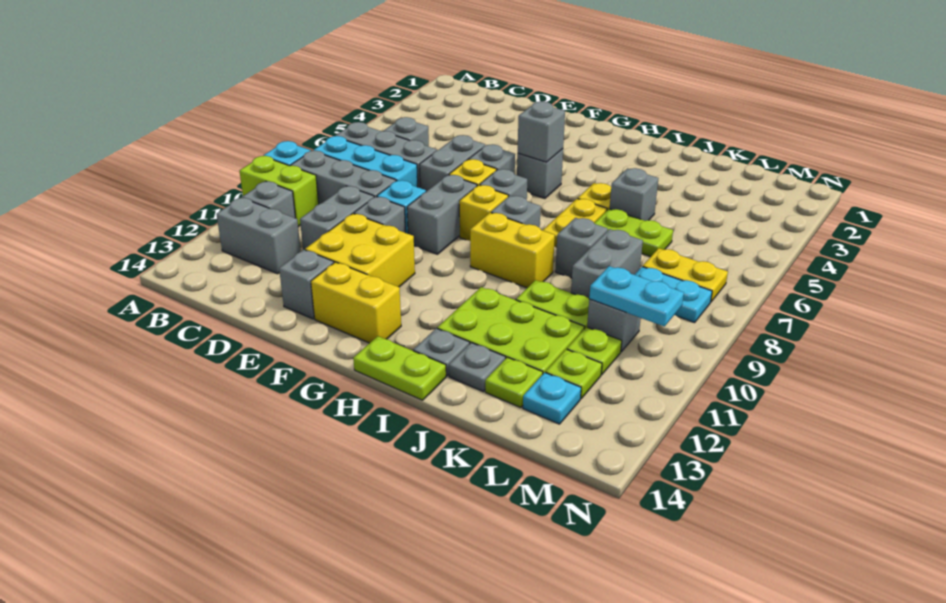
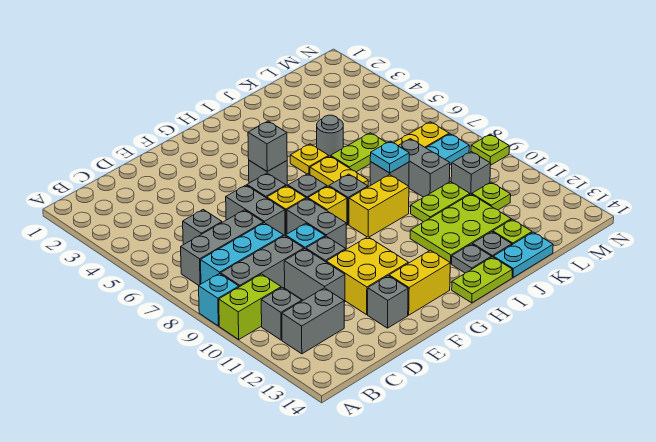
grey 1x1 brick [610,168,658,221] -> grey 1x1 round brick [317,115,343,156]
cyan 1x2 plate [589,266,684,327] -> cyan 1x2 plate moved to [493,232,553,277]
lime 1x1 plate [546,349,602,399] -> lime 1x1 plate moved to [471,134,509,165]
cyan 1x1 plate [523,373,581,424] -> cyan 1x1 plate moved to [370,141,409,173]

